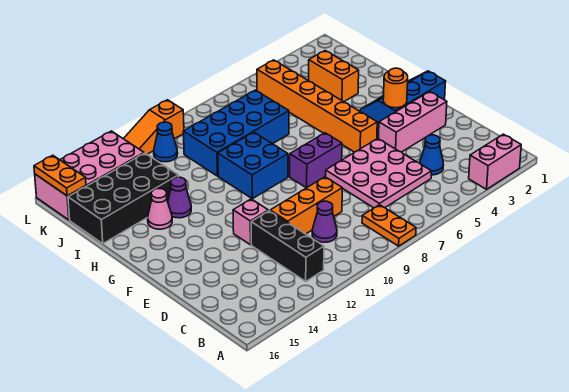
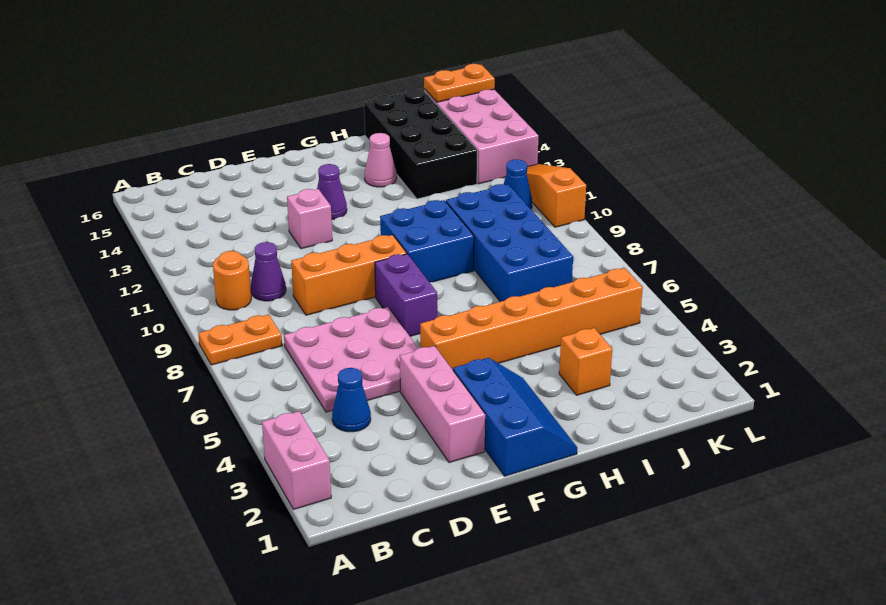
black 1x3 brick [251,211,324,281] -> none
orange 1x3 brick [270,177,342,234] -> orange 1x3 brick turned to [291,235,407,315]
orange 1x1 round brick [383,68,408,108] -> orange 1x1 round brick moved to [213,251,251,310]
purple 1x1 cone [168,177,191,218] -> purple 1x1 cone moved to [317,164,347,219]
orange 1x2 brick [309,51,359,102] -> orange 1x1 brick [559,328,612,395]

